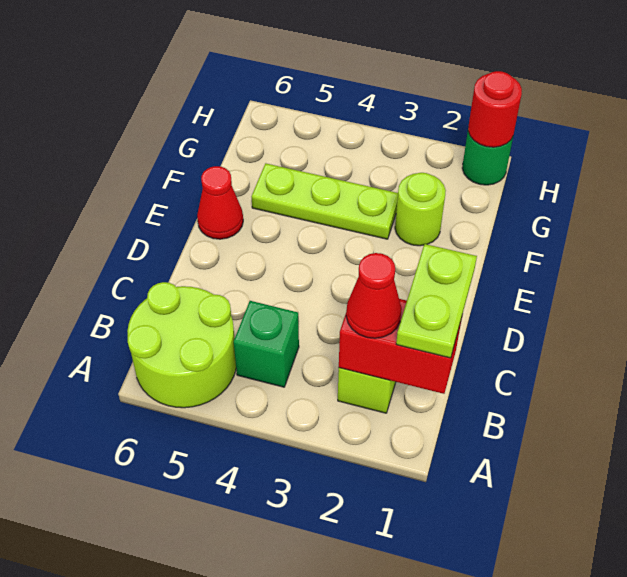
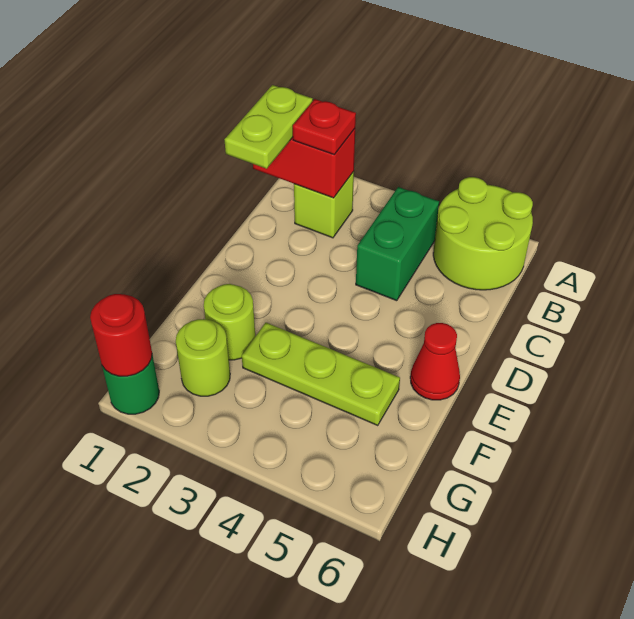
red 1x1 cone [346,253,402,338] -> red 1x1 plate [293,99,356,155]
green 1x1 brick [234,301,299,387] -> green 1x2 brick [356,187,439,301]
none -> lime 1x1 round brick [176,319,230,396]

